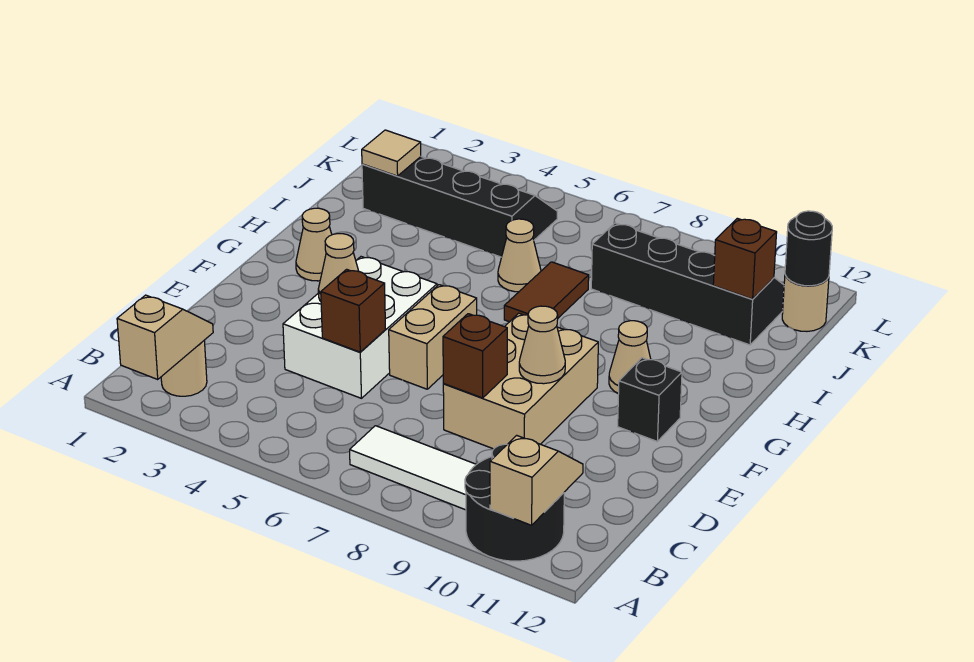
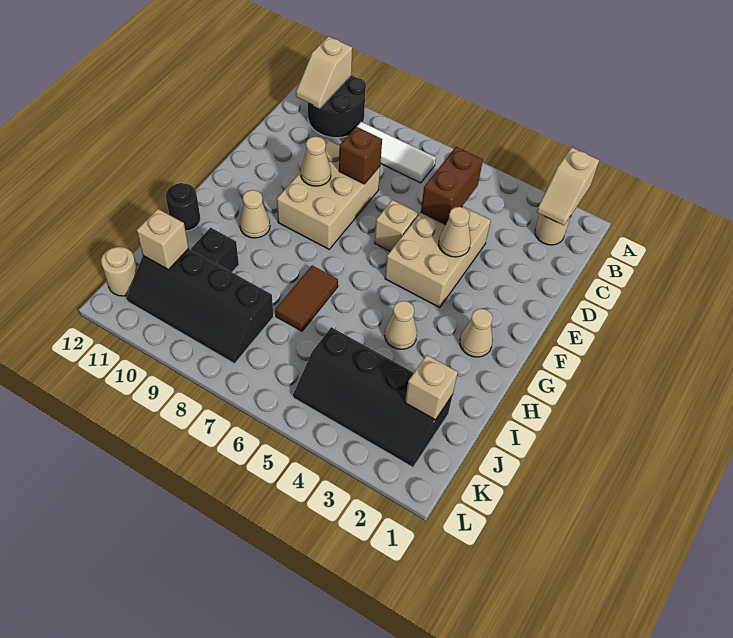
white 2x3 brick [283,257,437,398] -> tan 2x3 brick [385,206,491,308]
brown 1x1 brick [321,269,386,352] -> brown 1x2 brick [421,147,483,225]
tan 1x2 brick [389,285,477,389] -> tan 1x1 brick [374,200,418,251]
black 1x1 brick [618,358,682,441] -> black 1x1 brick moved to [191,228,239,272]
tan 1x1 cone [498,219,541,292] -> tan 1x1 cone moved to [385,301,417,349]
tan 1x1 tile [362,130,421,176] -> tan 1x1 brick [405,355,458,420]
brown 1x1 brick [713,218,777,299] -> tan 1x1 brick [137,209,189,270]
black 1x1 round brick [785,211,832,286] -> black 1x1 round brick moved to [166,183,201,231]

